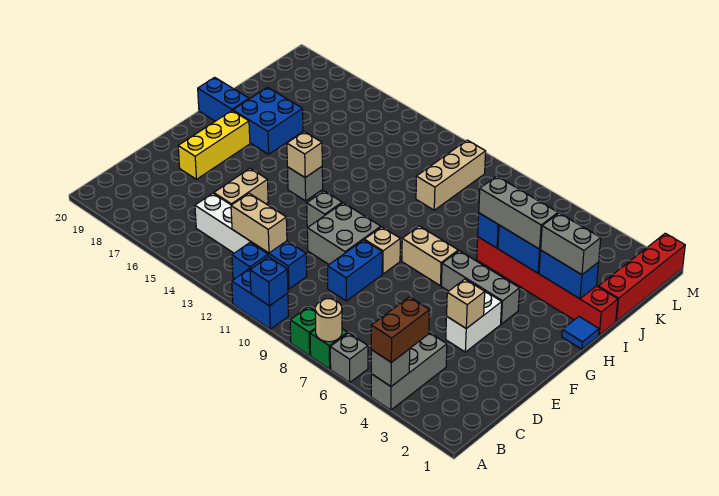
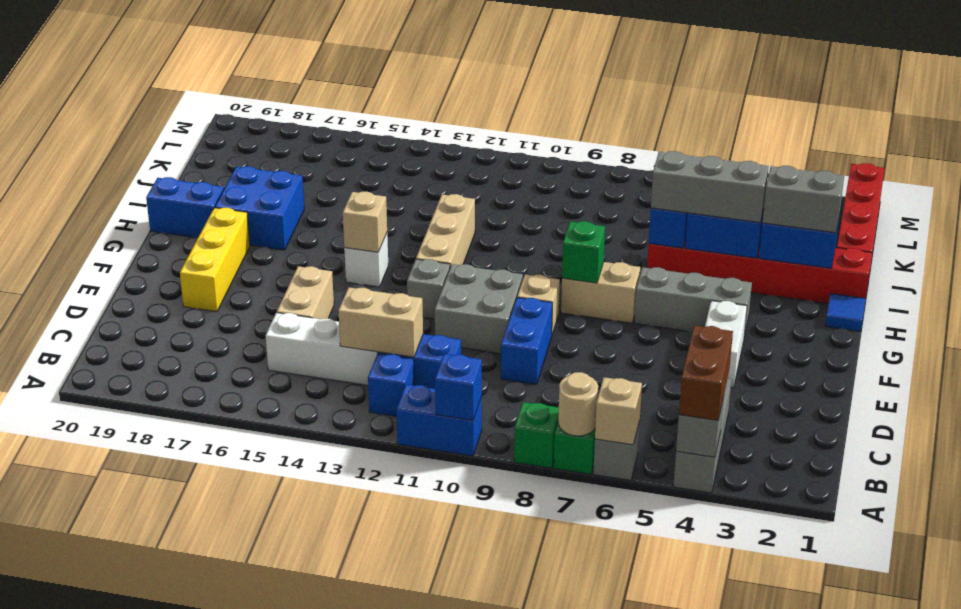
tan 1x1 brick [447,279,485,328] -> tan 1x1 brick moved to [595,377,642,445]
none -> green 1x1 brick [562,221,605,283]
grey 1x1 brick [288,167,323,201] -> white 1x1 brick [344,233,388,287]
tan 1x3 brick [416,140,486,210] -> tan 1x3 brick moved to [416,194,475,268]

